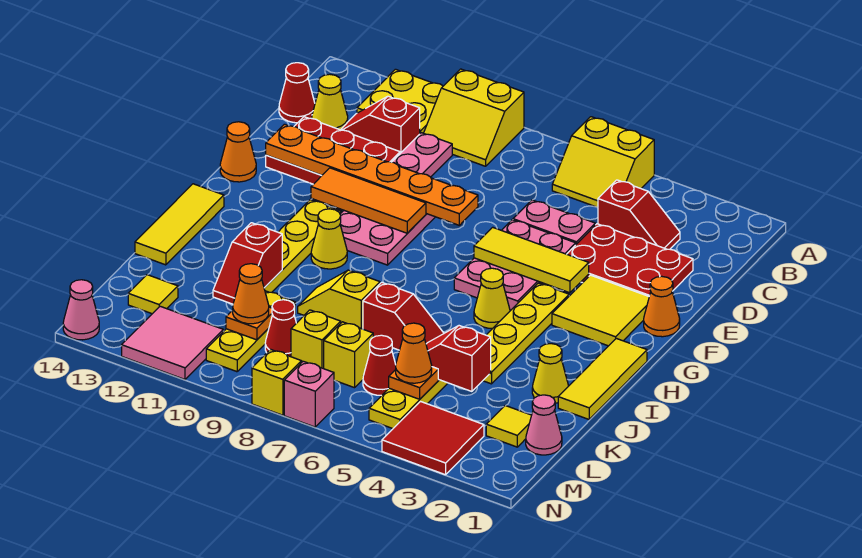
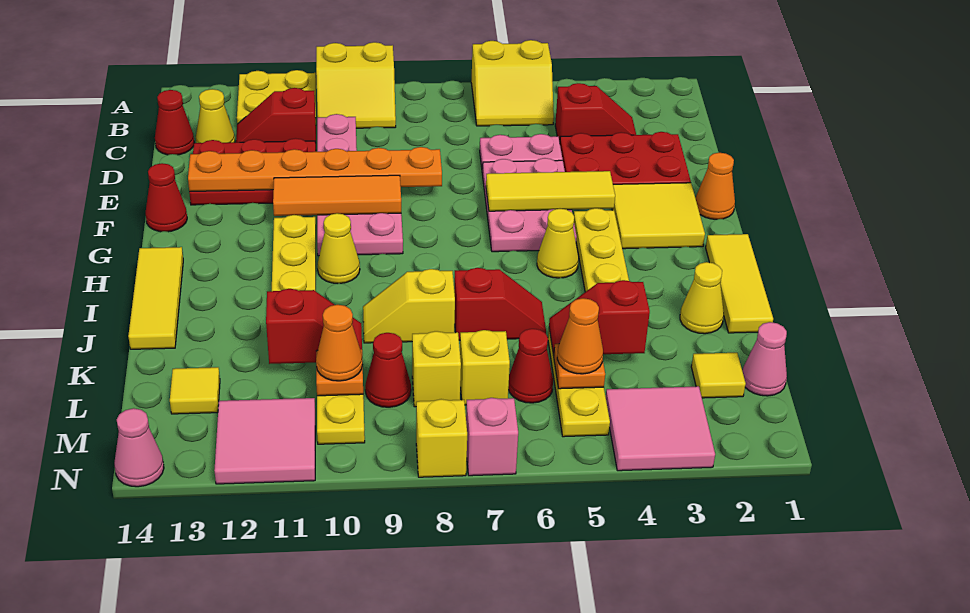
orange 1x1 cone [220,122,256,182] -> red 1x1 cone [145,163,187,232]
red 1x2 slope [213,223,282,304] -> red 1x2 slope turned to [266,289,362,364]
red 2x2 tile [382,402,484,475] -> pink 2x2 tile [606,386,715,471]

